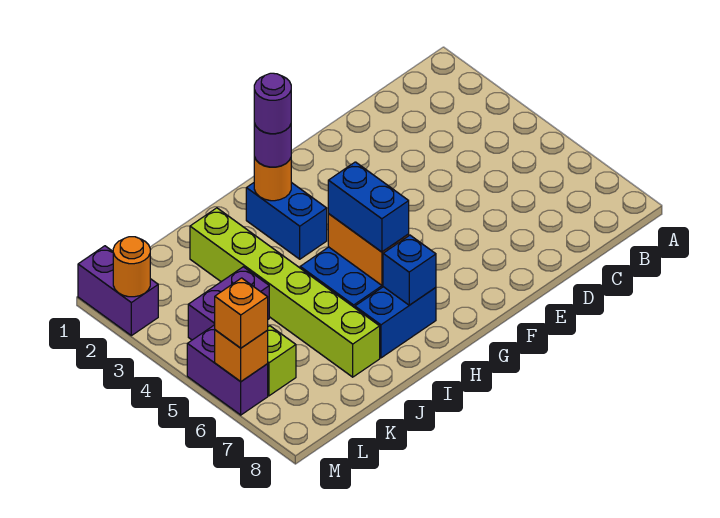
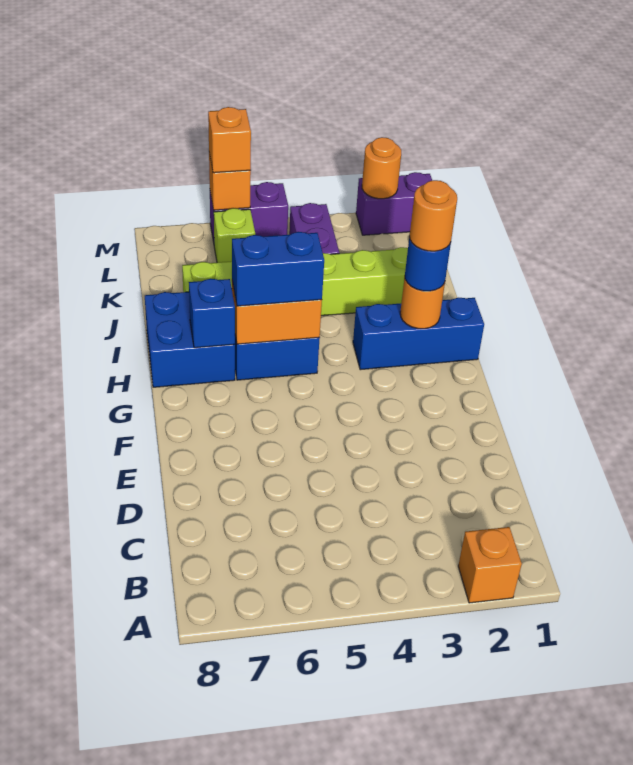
none -> orange 1x1 brick [458,527,522,603]
blue 1x2 brick [246,182,327,259] -> blue 1x3 brick [353,298,484,370]
purple 1x1 round brick [254,123,291,167] -> blue 1x1 round brick [405,236,451,291]
purple 1x1 round brick [254,73,291,134] -> orange 1x1 round brick [410,180,457,251]
blue 1x2 brick [355,287,436,358] -> blue 2x2 brick [145,292,235,387]

